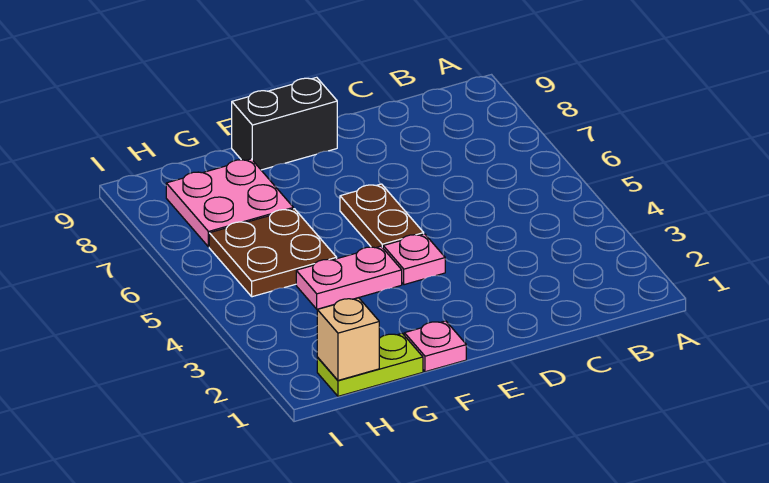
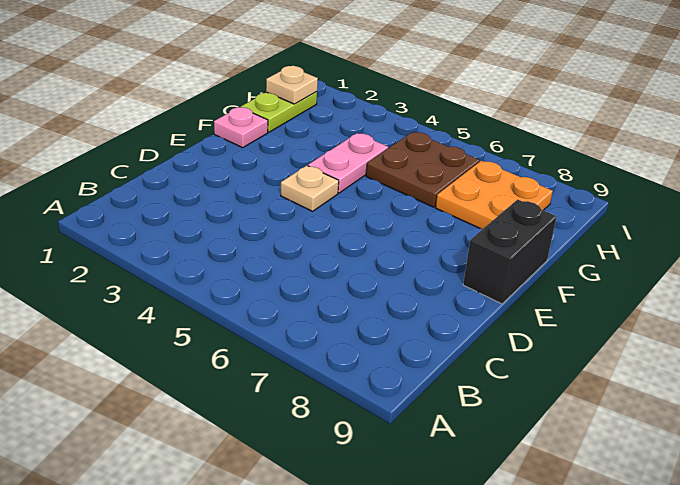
pink 1x1 plate [383,234,445,285] -> tan 1x1 plate [281,166,339,211]
brown 1x2 plate [340,184,424,248] -> none
pink 2x2 plate [166,159,293,247] -> orange 2x2 plate [436,161,553,229]
tan 1x1 brick [317,298,379,380] -> tan 1x1 plate [266,66,318,104]

